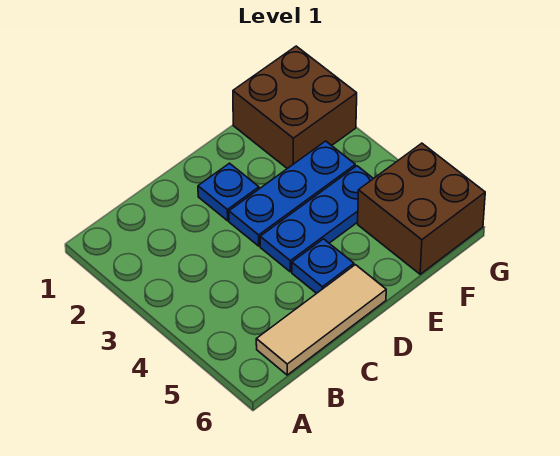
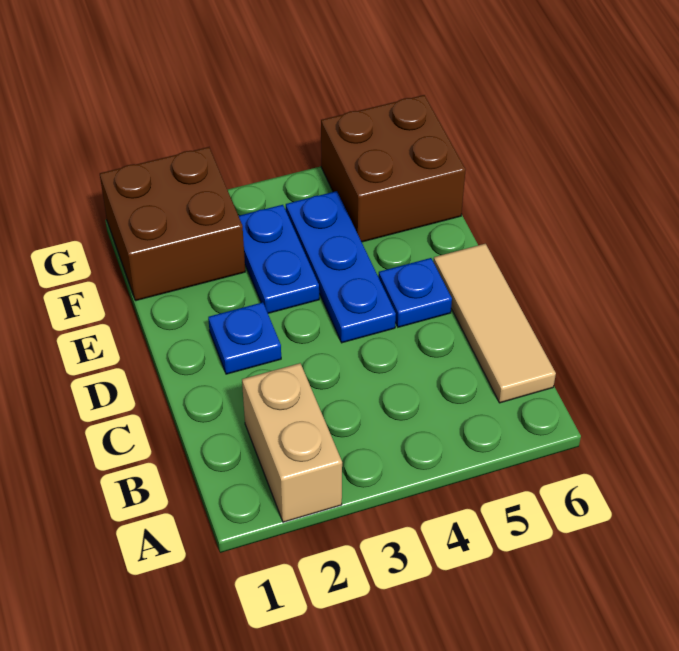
none -> tan 1x2 brick [242,363,342,522]
blue 1x3 plate [229,141,355,246] -> blue 1x2 plate [239,205,319,313]

